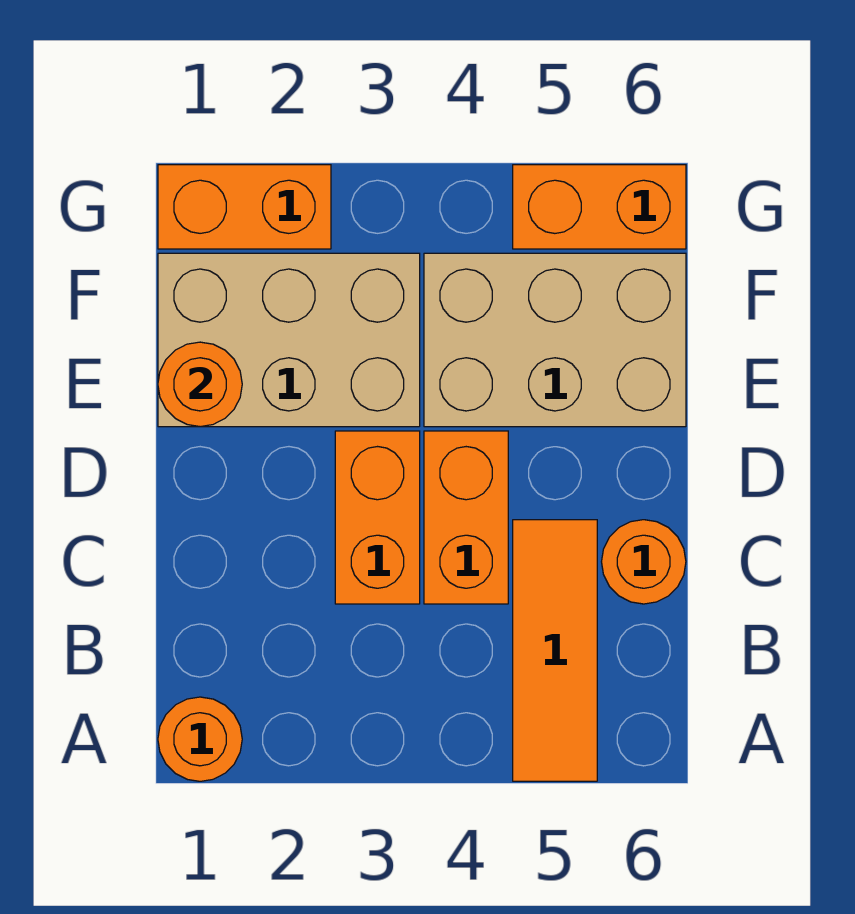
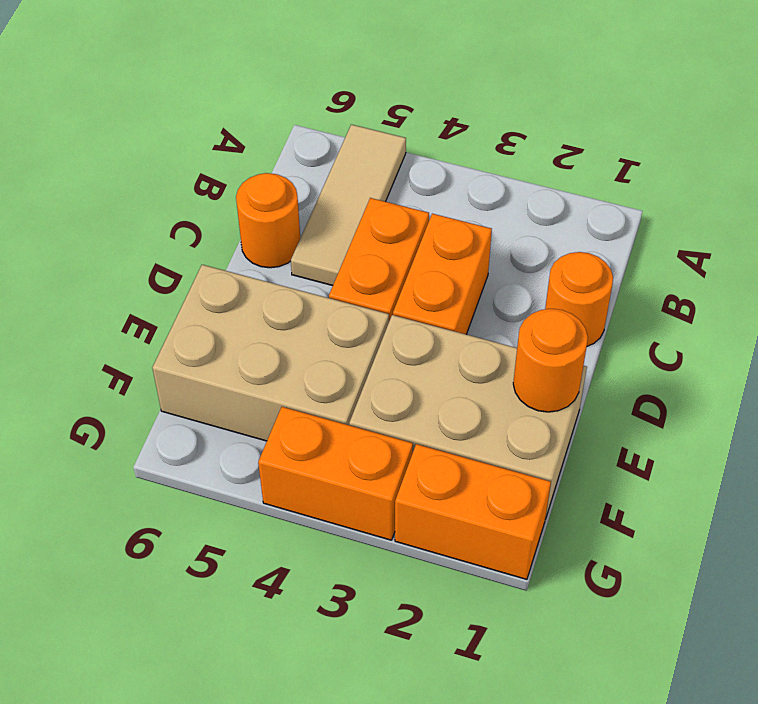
orange 1x1 round brick [158,697,242,781] -> orange 1x1 round brick moved to [545,252,613,346]
orange 1x3 tile [513,520,597,781] -> tan 1x3 tile [291,124,406,286]
orange 1x2 brick [513,165,686,249] -> orange 1x2 brick moved to [258,407,413,540]

